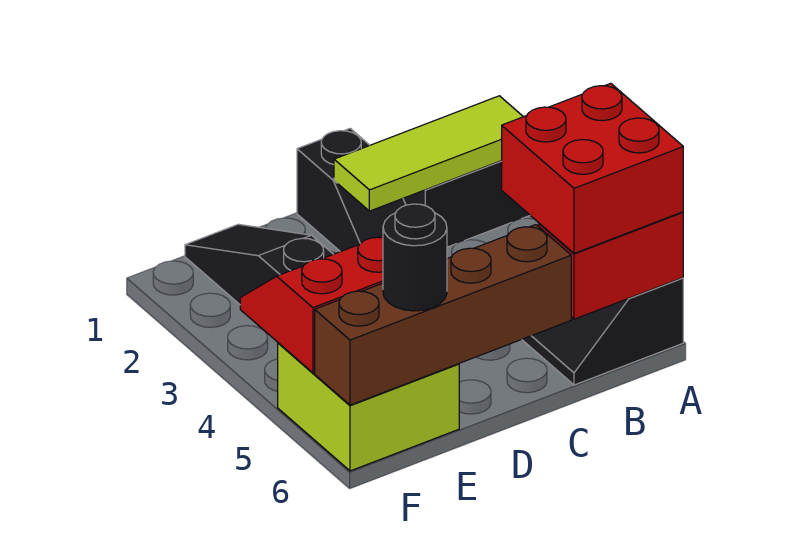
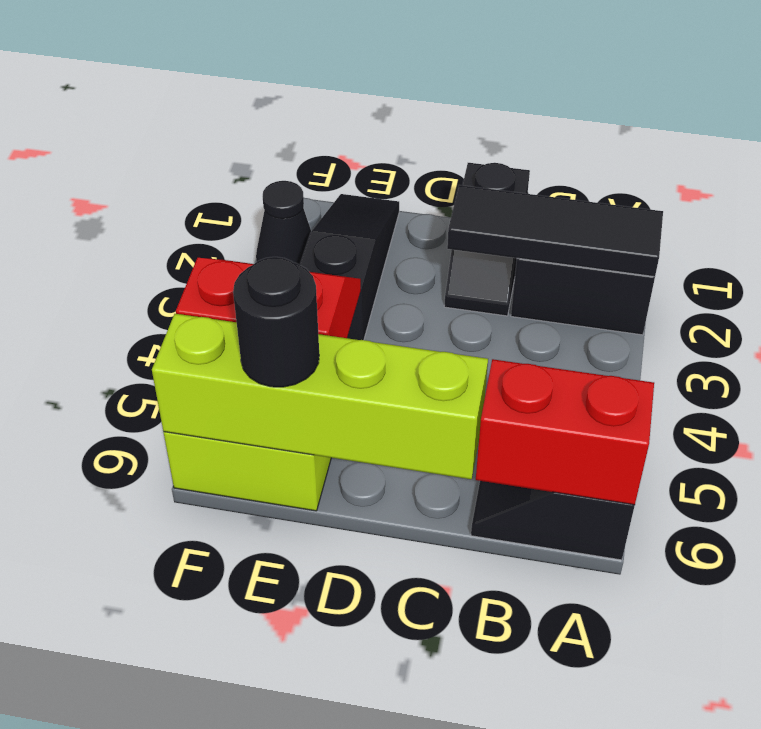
lime 1x3 tile [334,96,523,211] -> black 1x3 tile [447,185,663,277]
red 2x2 brick [502,83,683,253] -> none
brown 1x4 brick [315,225,571,405] -> lime 1x4 brick [152,314,488,479]
none -> black 1x1 cone [256,181,311,265]

